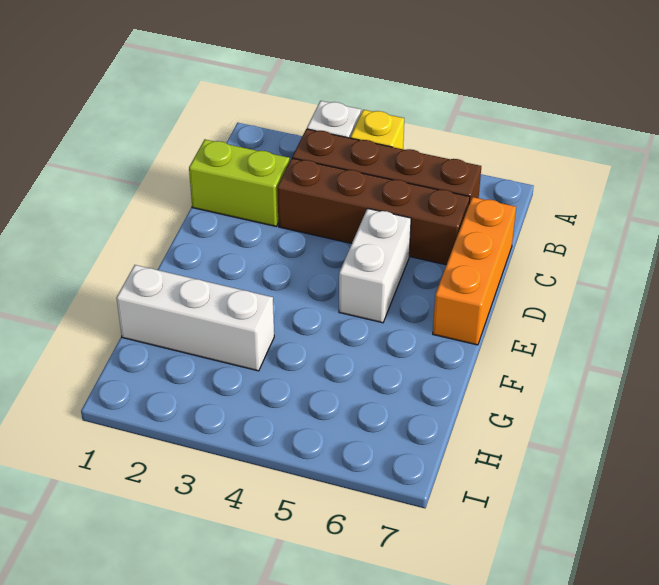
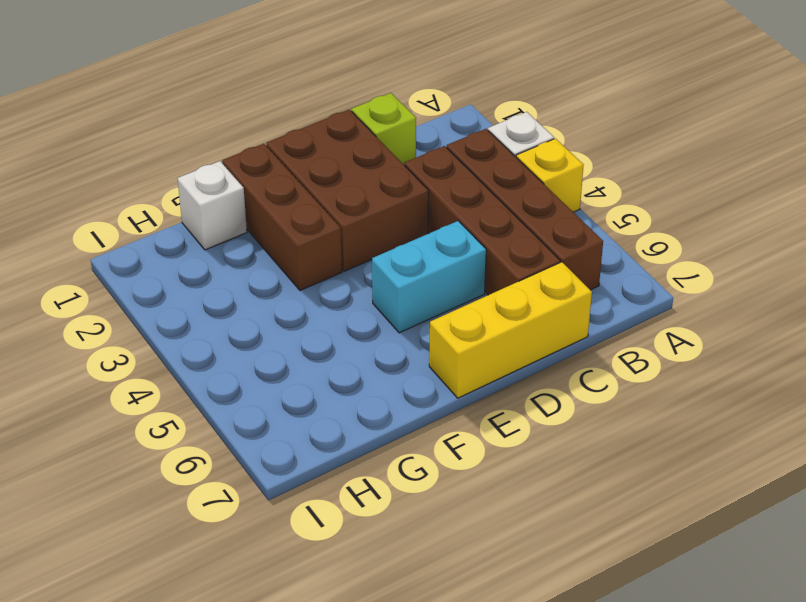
lime 1x2 brick [189,140,290,226] -> lime 1x1 brick [352,93,416,165]
orange 1x3 brick [433,197,516,345] -> yellow 1x3 brick [429,262,592,398]
none -> brown 2x3 brick [266,110,429,271]
white 1x2 brick [339,208,411,323] -> cyan 1x2 brick [372,221,486,333]
none -> brown 1x3 brick [222,144,342,290]
white 1x3 brick [116,265,274,371] -> white 1x1 brick [178,161,247,250]

